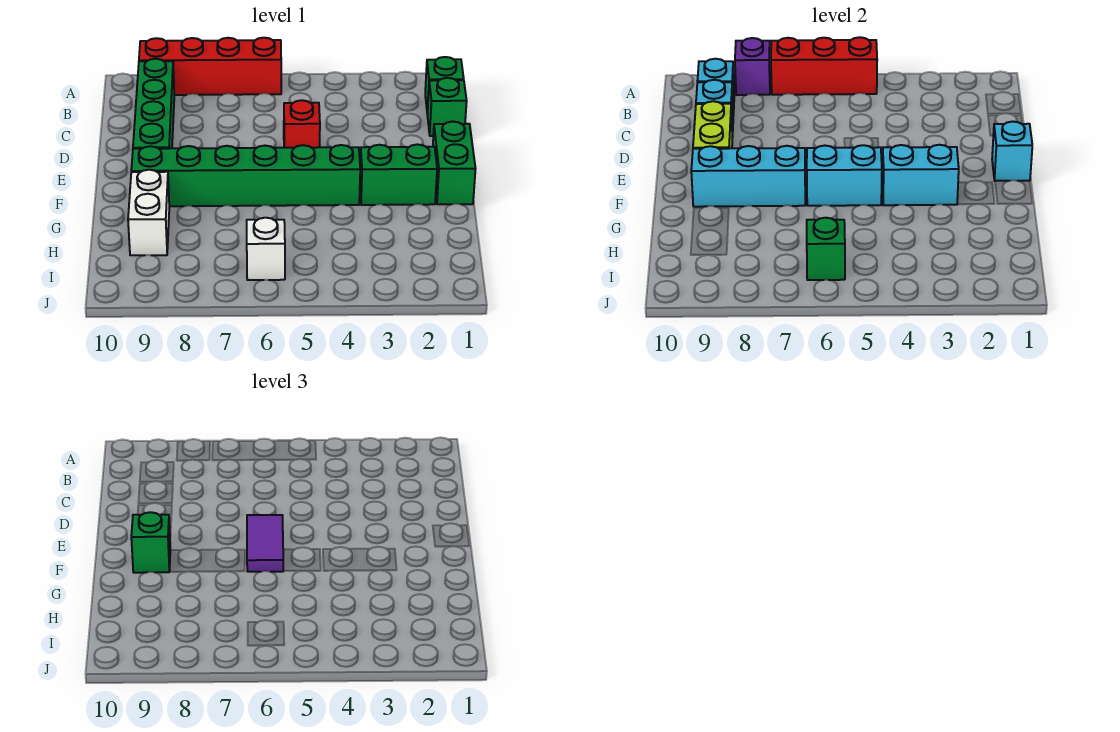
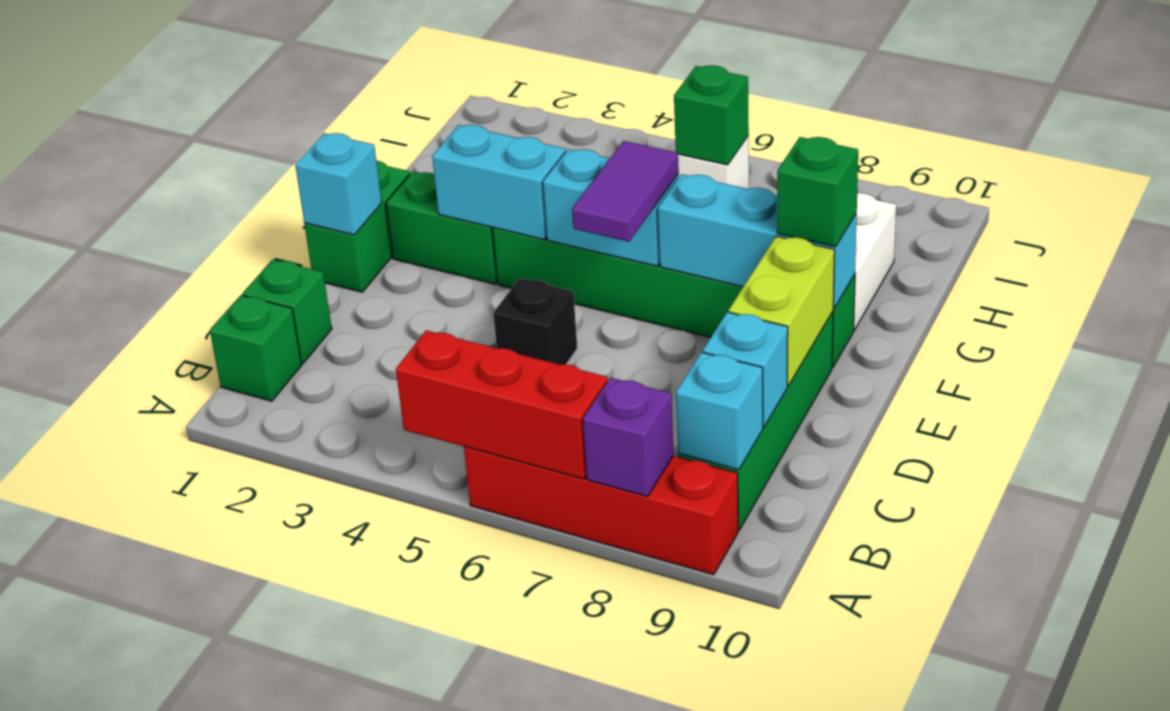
red 1x1 brick [284,100,320,148] -> black 1x1 brick [493,278,577,365]

